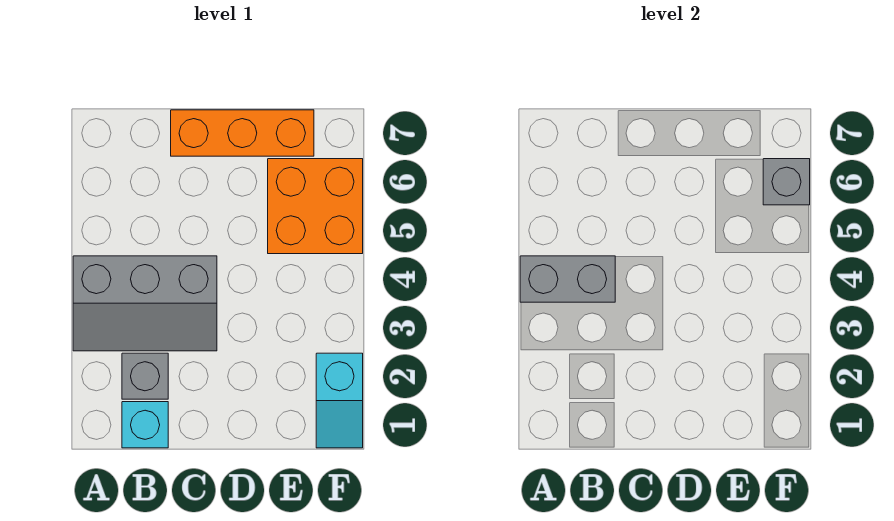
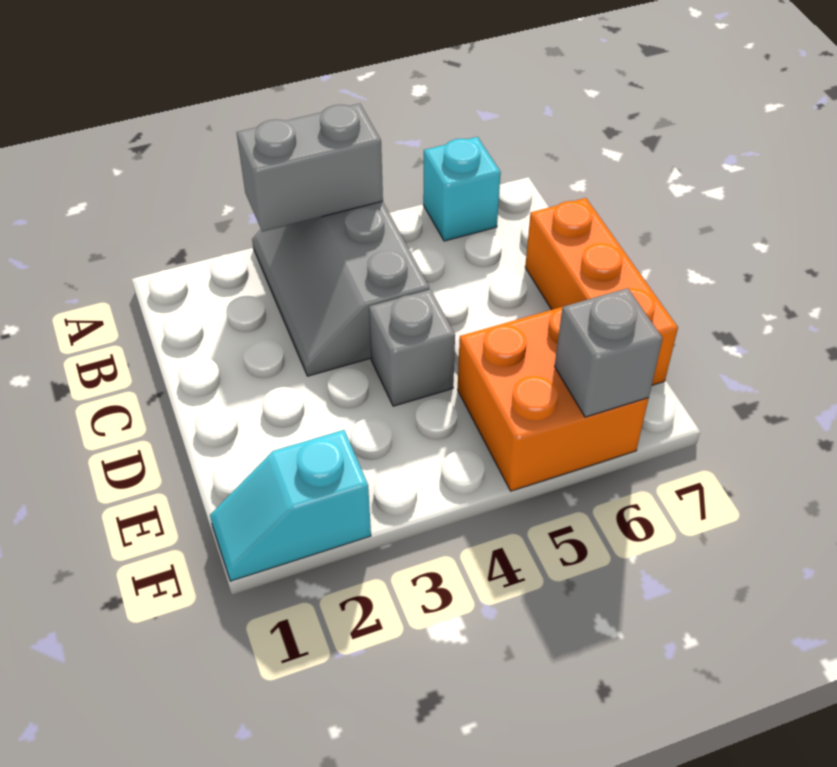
grey 1x2 brick [520,256,615,302] -> grey 1x2 brick turned to [237,104,383,232]
cyan 1x1 brick [122,402,168,448] -> cyan 1x1 brick moved to [423,137,501,241]
grey 1x1 brick [122,353,168,399] -> grey 1x1 brick moved to [369,290,455,406]

